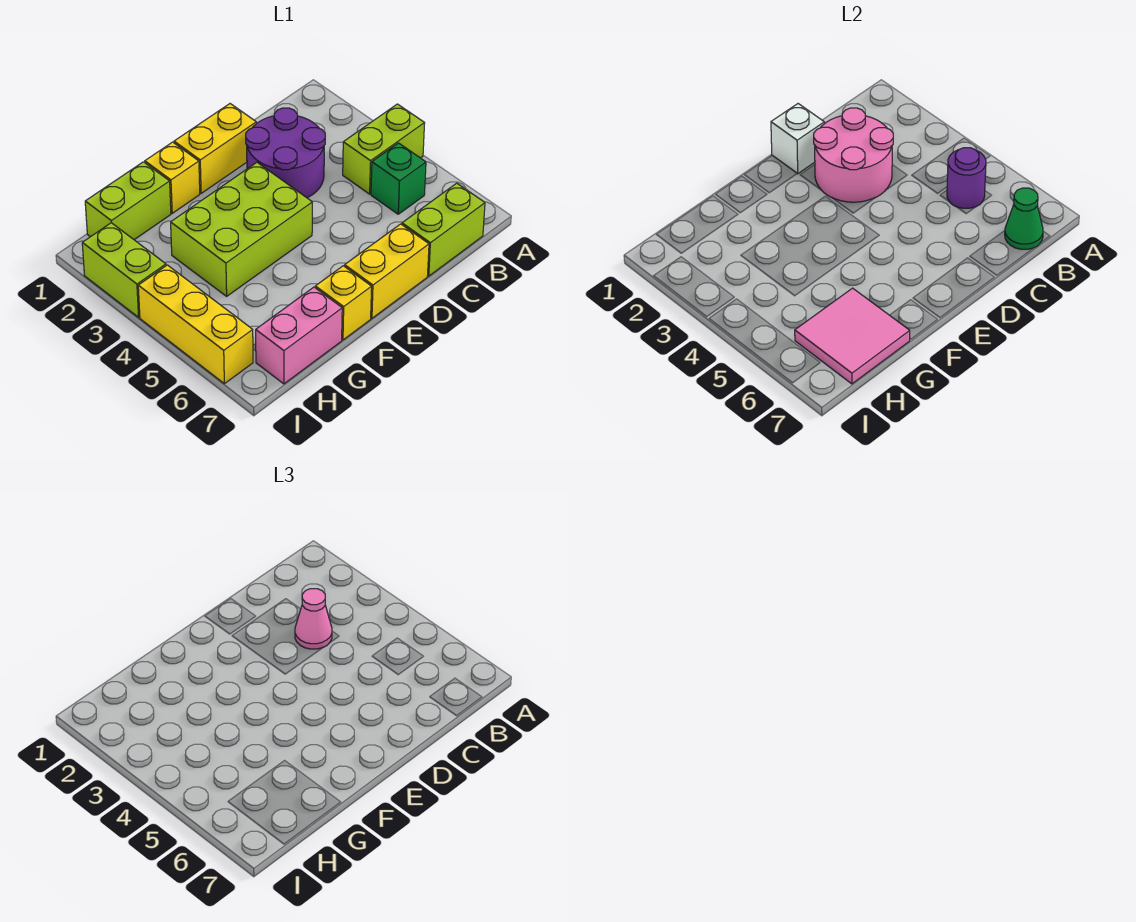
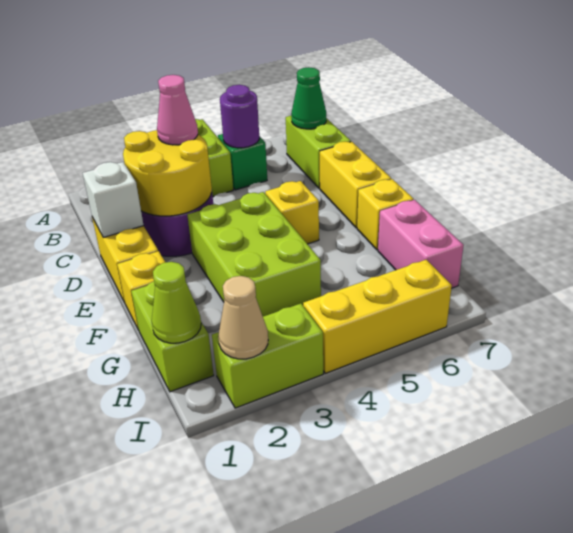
pink 2x2 round brick [814,108,893,202] -> yellow 2x2 round brick [123,130,212,216]
none -> yellow 1x1 brick [265,181,319,244]
pink 2x2 tile [795,288,910,384] -> none
none -> lime 1x1 cone [152,262,201,343]
none -> tan 1x1 cone [218,276,268,359]

